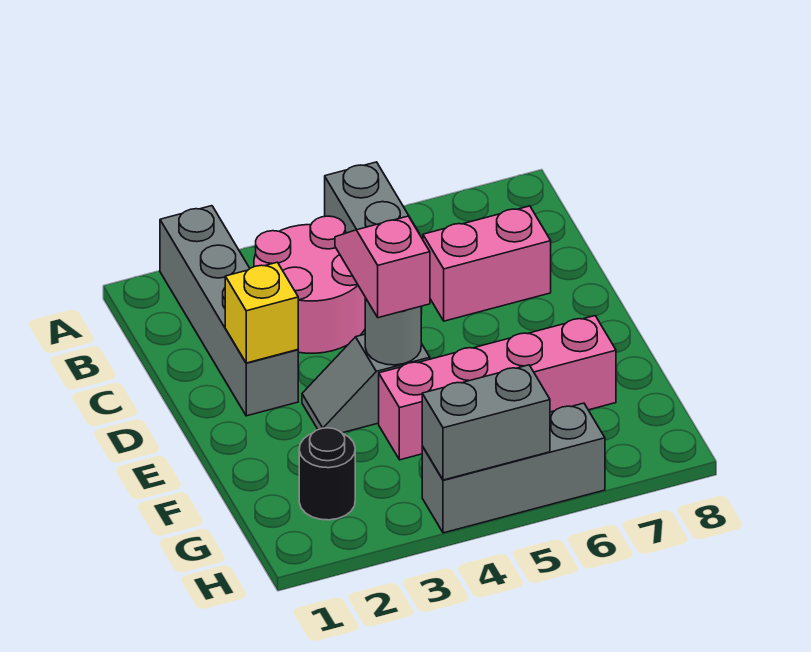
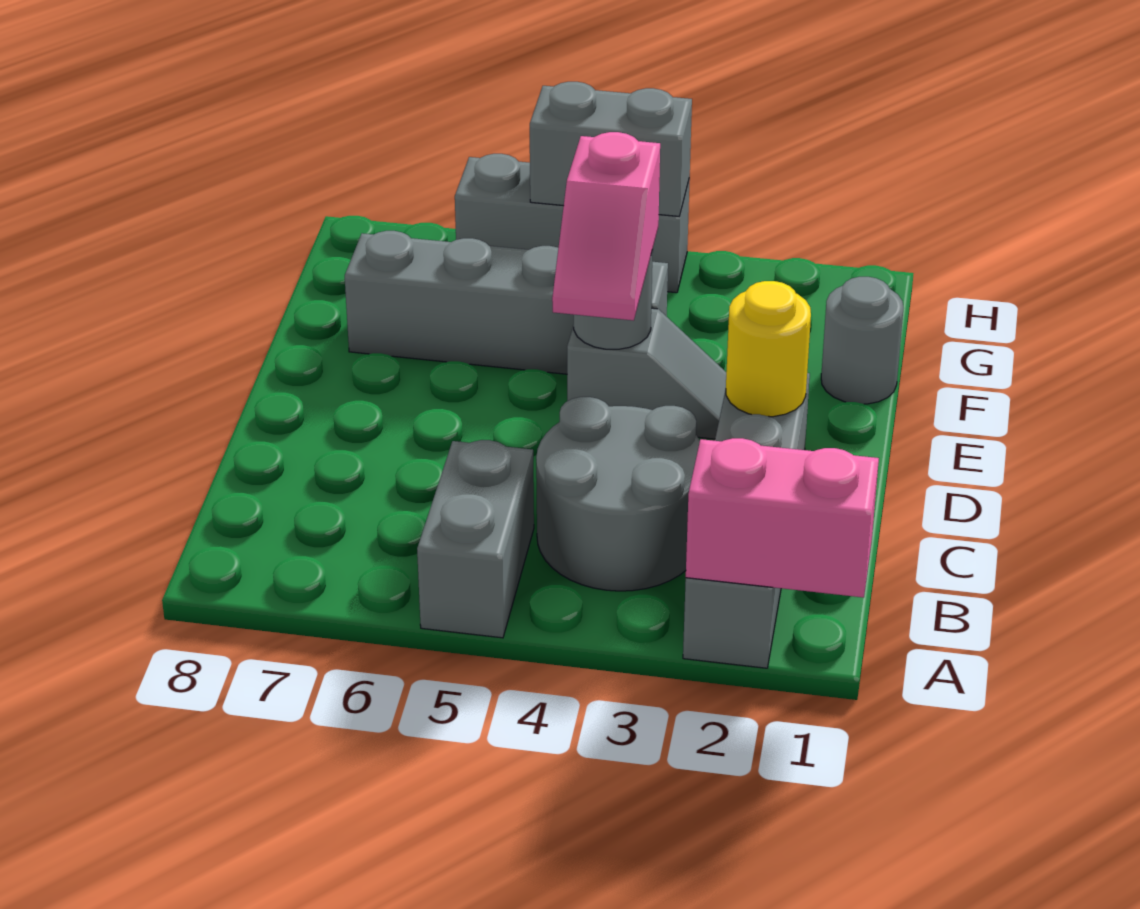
pink 2x2 round brick [254,216,365,353] -> grey 2x2 round brick [536,397,700,591]
pink 1x2 brick [423,206,551,321] -> pink 1x2 brick moved to [686,438,879,598]
yellow 1x1 brick [225,262,298,363] -> yellow 1x1 round brick [726,281,811,417]
none -> grey 1x1 round brick [821,277,903,404]
pink 1x4 brick [379,316,616,460] -> grey 1x4 brick [345,231,668,374]
black 1x1 round brick [299,428,355,520] -> none

